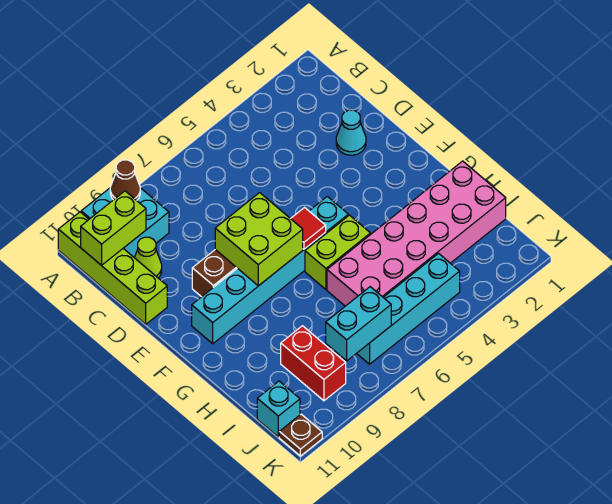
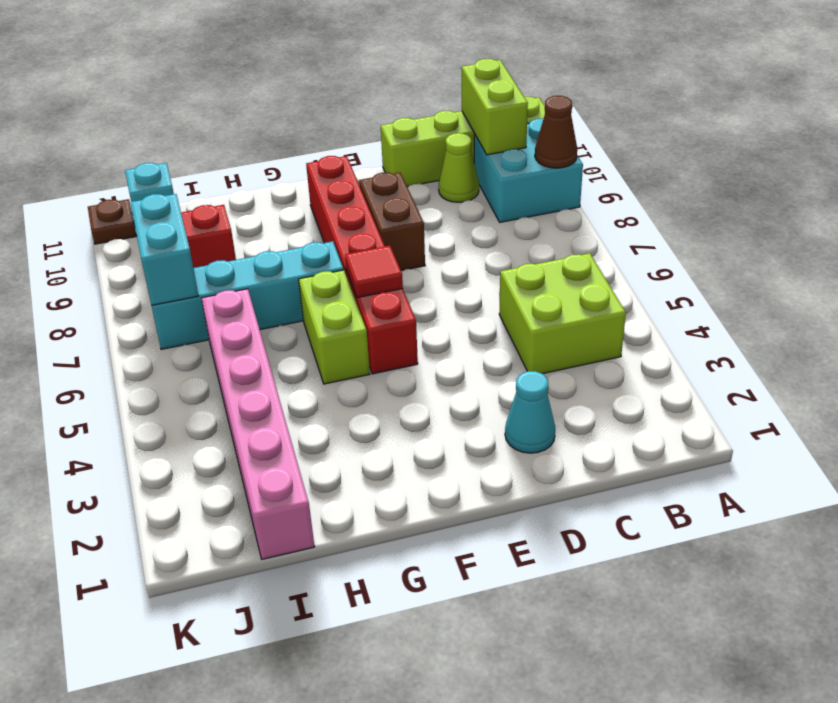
lime 2x2 brick [215,193,303,286] -> lime 2x2 brick moved to [499,253,626,374]
cyan 1x6 brick [192,196,348,344] -> red 1x6 brick [306,156,418,374]
pink 2x6 brick [327,161,506,306] -> pink 1x6 brick [202,289,315,559]
cyan 1x4 brick [357,254,460,364] -> cyan 1x4 brick turned to [151,241,344,349]

